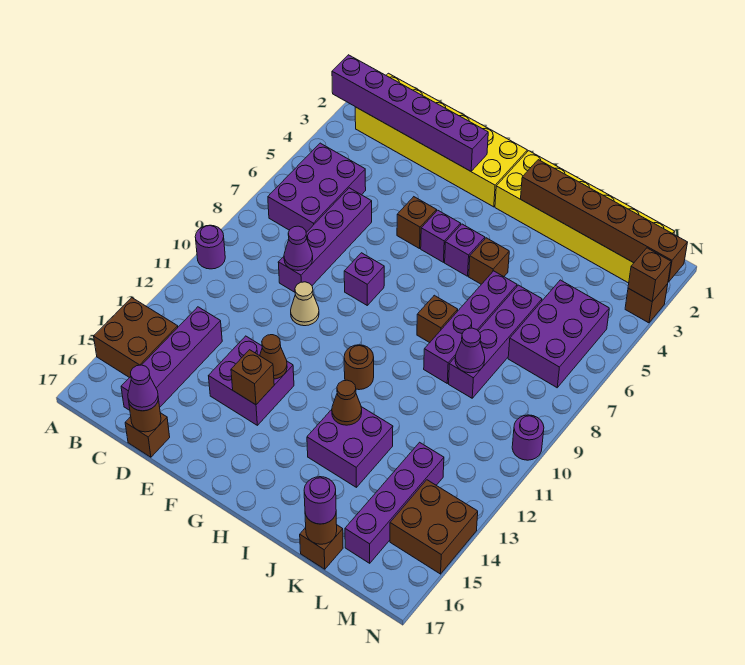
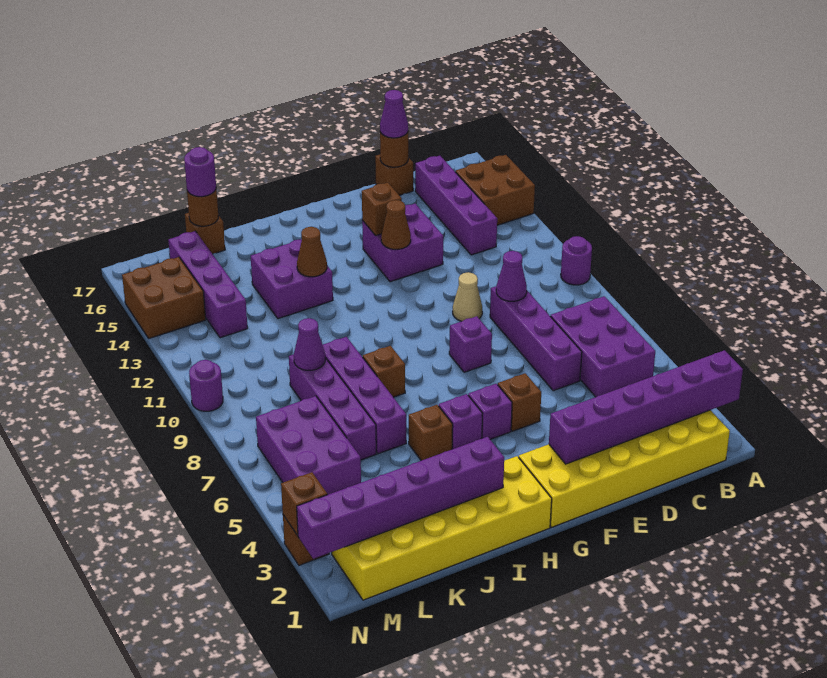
brown 1x1 round brick [344,345,374,390] -> none
brown 1x6 brick [521,160,688,282] -> purple 1x6 brick [297,437,504,559]

